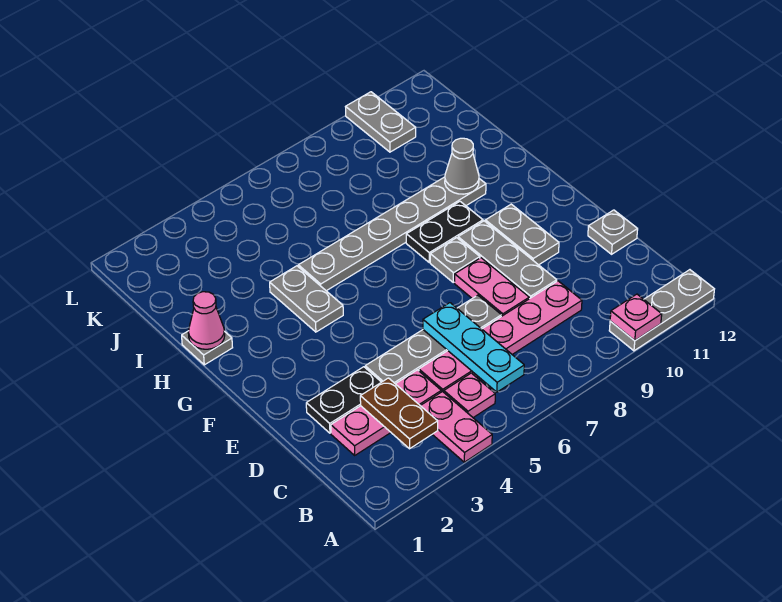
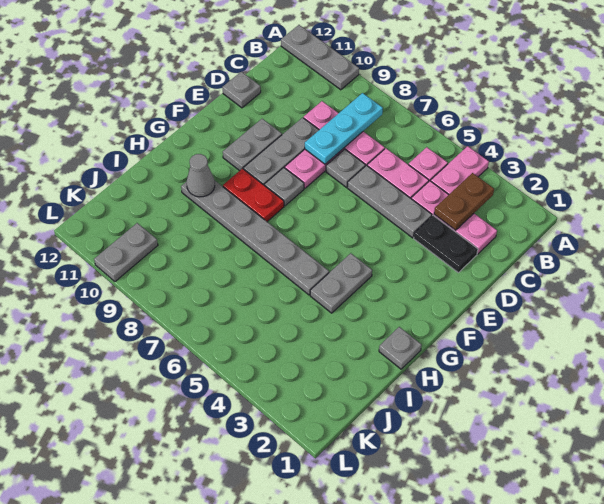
pink 1x1 plate [610,294,662,341] -> none
cyan 1x3 plate [423,303,524,392] -> cyan 1x3 plate moved to [305,93,383,164]
black 1x2 plate [406,202,483,262] -> red 1x2 plate [223,168,284,222]
pink 1x1 cone [188,292,225,349] -> none

